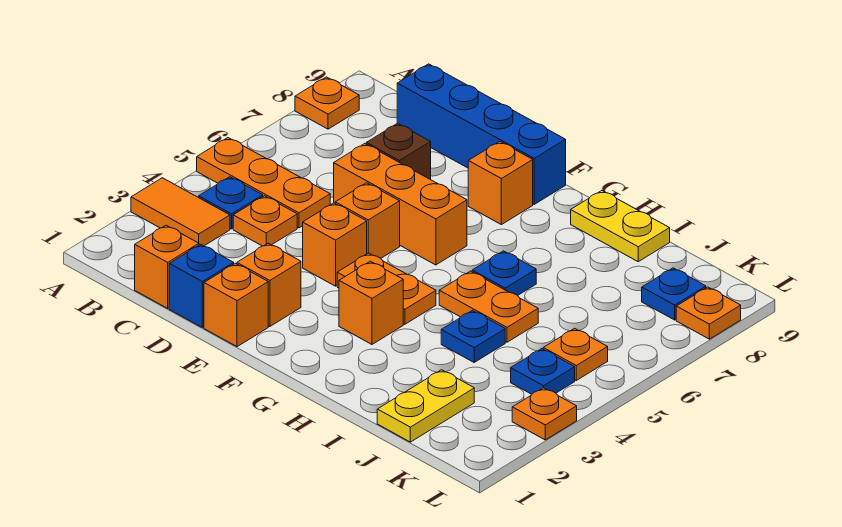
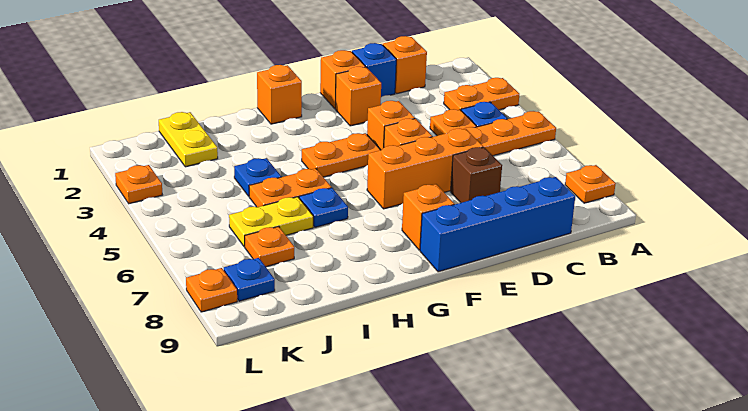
orange 1x2 tile [131,178,230,246] -> orange 1x2 plate [444,78,519,110]
orange 1x1 brick [339,261,403,344] -> orange 1x1 brick moved to [257,65,302,124]
yellow 1x2 plate [571,191,670,262] -> yellow 1x2 plate moved to [229,197,313,247]
blue 1x1 plate [511,349,575,394] -> none
orange 1x1 plate [543,328,608,380] -> orange 1x1 plate moved to [245,226,294,267]

